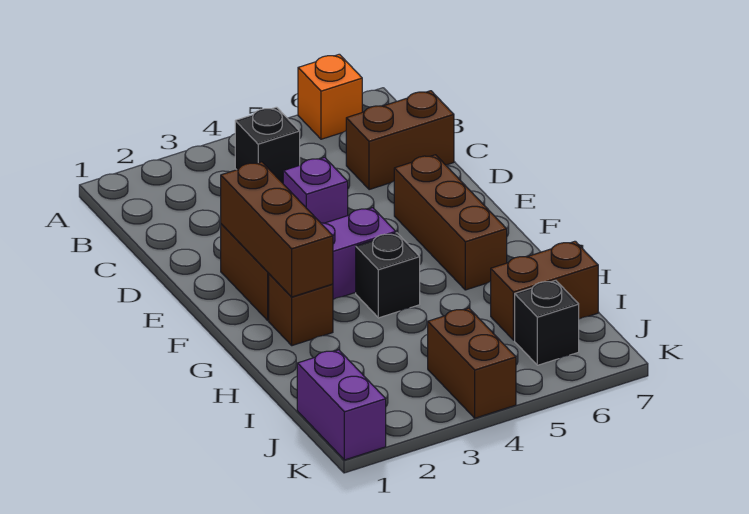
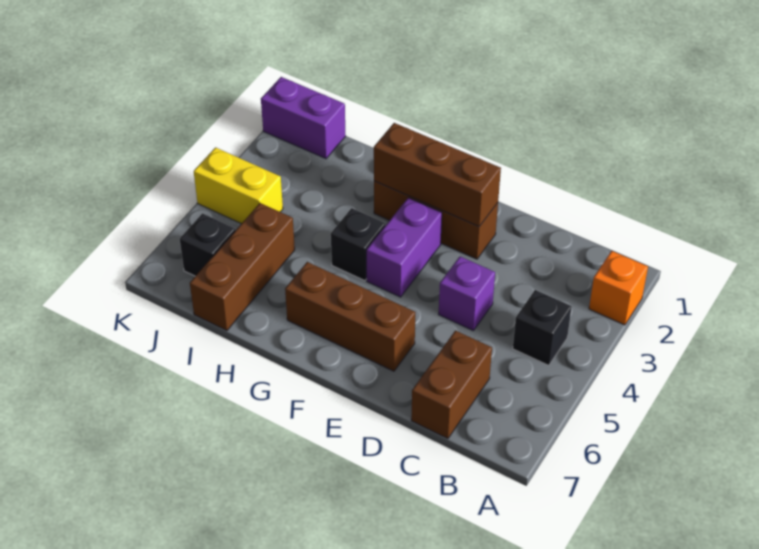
orange 1x1 brick [298,54,362,139] -> orange 1x1 brick moved to [589,251,648,325]
brown 1x2 brick [491,241,598,340] -> brown 1x3 brick [190,203,295,331]
brown 1x2 brick [428,308,516,418] -> yellow 1x2 brick [194,148,283,224]

